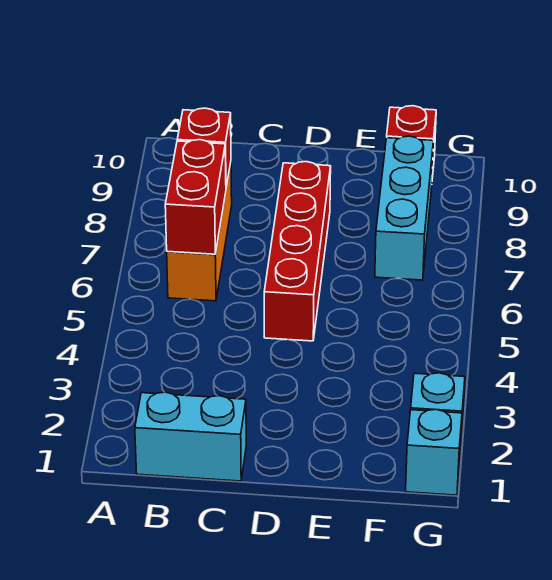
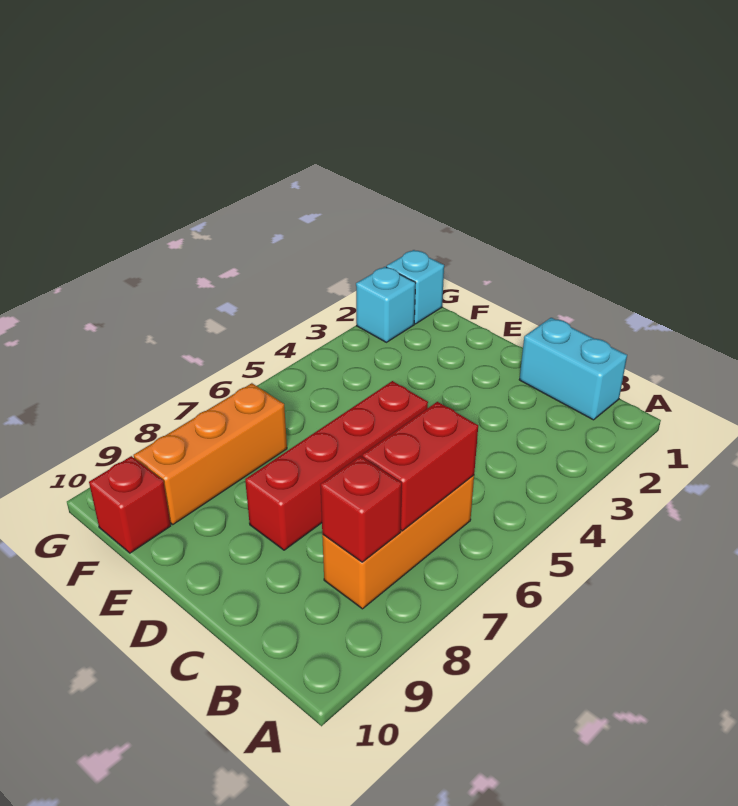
cyan 1x3 brick [375,136,433,280] -> orange 1x3 brick [134,383,287,524]

